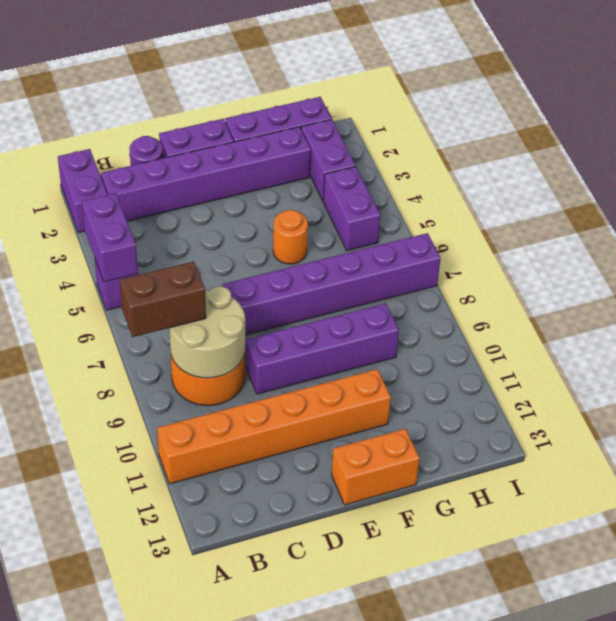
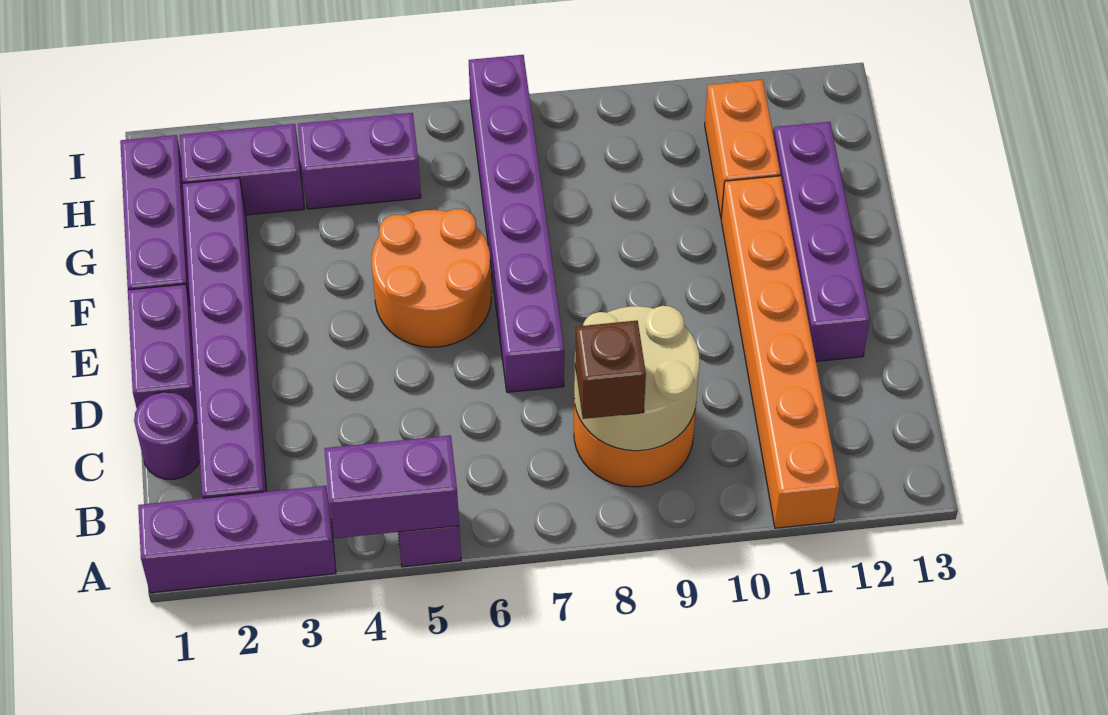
purple 1x2 brick [58,149,108,233] -> purple 1x3 brick [138,486,336,593]
brown 1x2 brick [120,262,206,337] -> brown 1x1 brick [575,321,646,419]
purple 1x4 brick [245,304,399,394] -> purple 1x4 brick moved to [774,122,870,361]
orange 1x2 brick [332,429,420,505] -> orange 1x2 brick moved to [705,80,780,217]
orange 1x1 round brick [273,210,308,264] -> orange 2x2 round brick [372,209,491,347]

